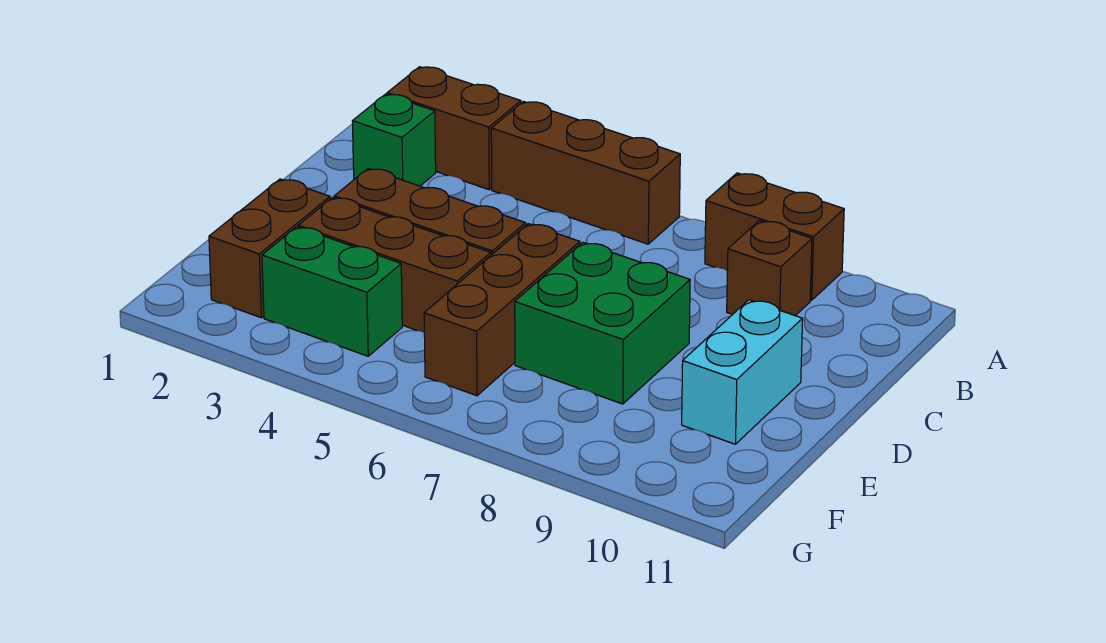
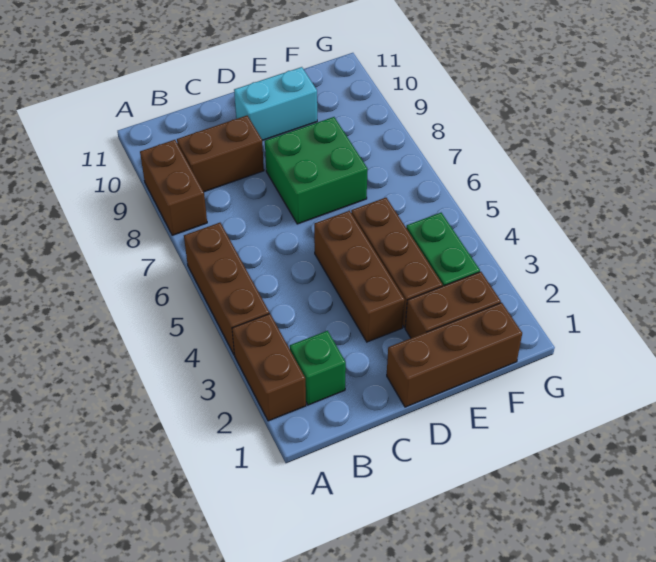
brown 1x1 brick [727,221,812,316] -> brown 1x2 brick [177,116,264,192]
brown 1x3 brick [424,224,580,396] -> brown 1x3 brick moved to [387,303,522,407]

